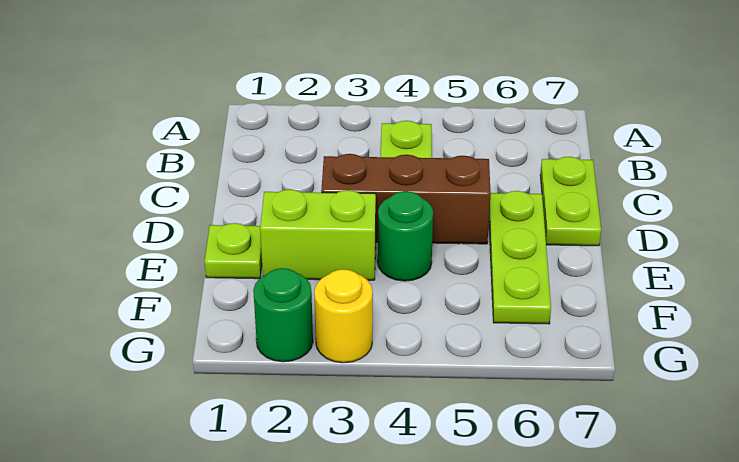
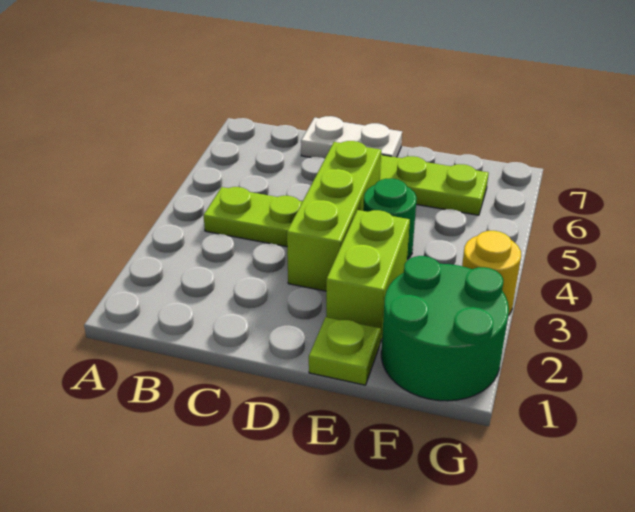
lime 1x2 plate [541,157,601,246] -> white 1x2 plate [301,116,402,159]
brown 1x3 brick [321,154,491,244] -> lime 1x3 brick [287,141,381,291]
green 1x1 round brick [253,268,313,362] -> green 2x2 round brick [381,256,509,401]

